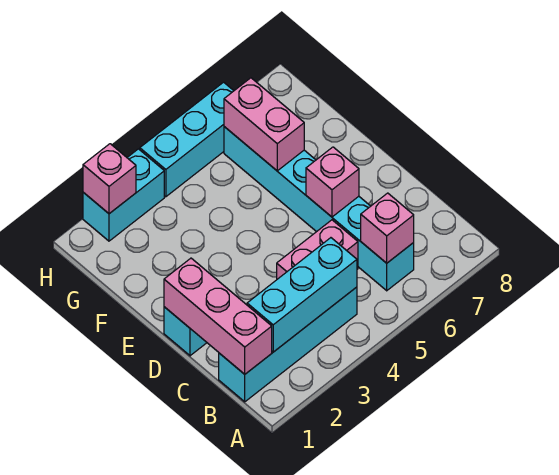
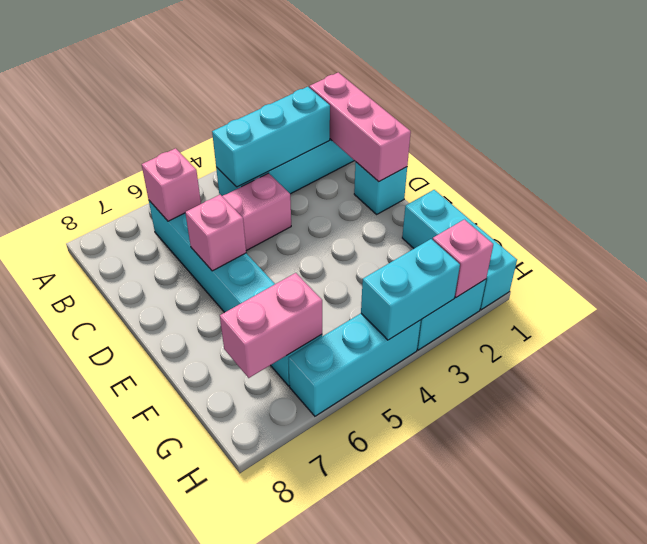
none -> cyan 1x3 brick [402,190,517,310]
pink 1x2 brick [224,78,304,171] -> pink 1x2 brick turned to [220,273,322,378]
none -> cyan 1x2 brick [361,239,460,340]

